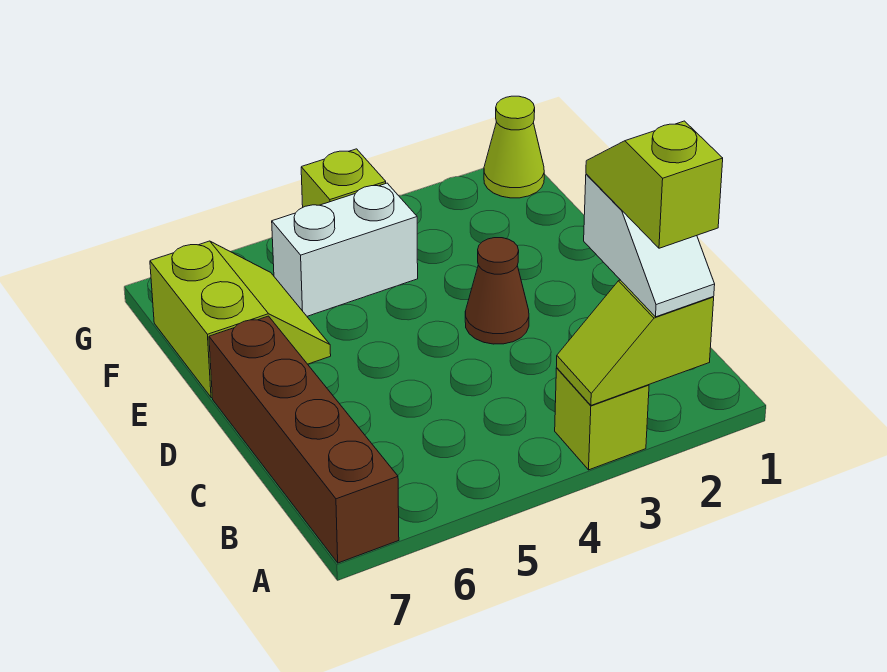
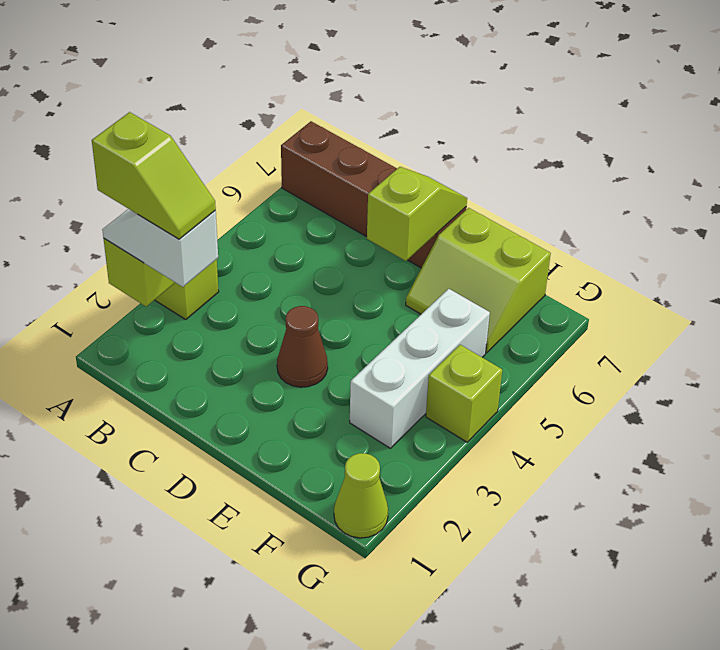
none -> lime 1x2 slope [367,167,467,261]
white 1x2 brick [272,183,418,316] -> white 1x3 brick [350,289,490,448]

